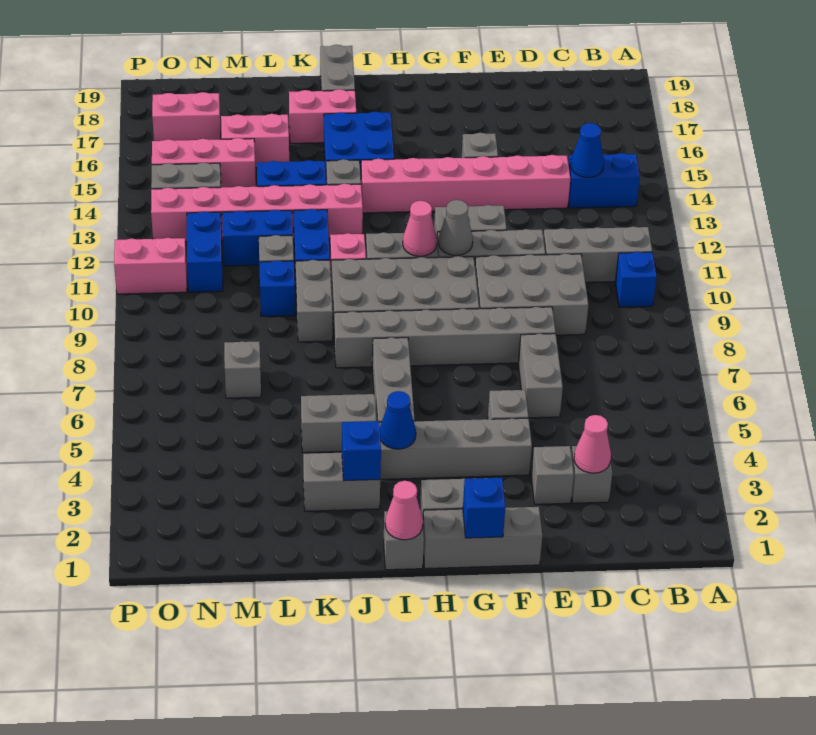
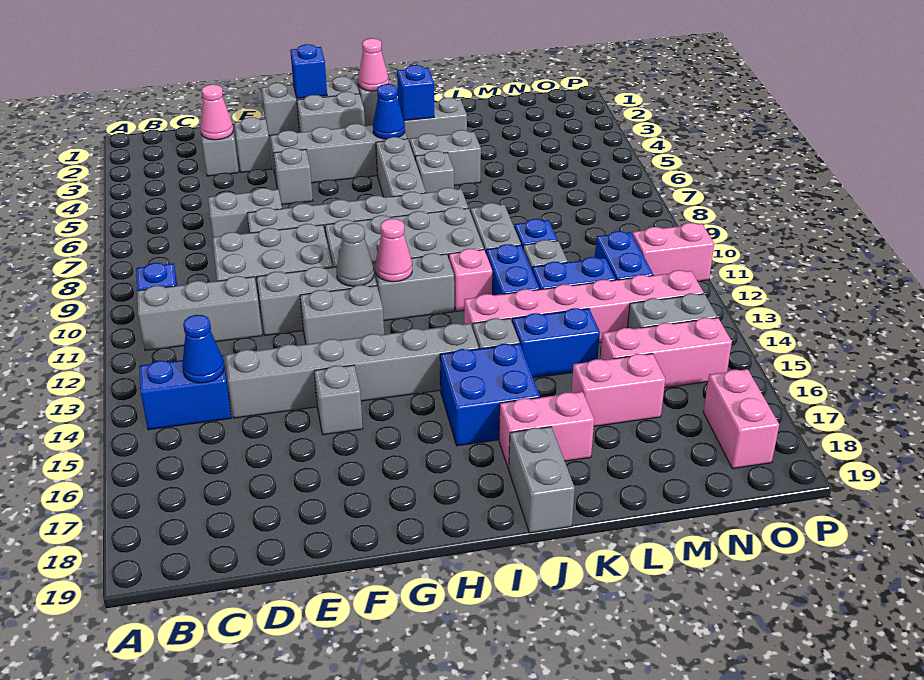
pink 1x6 brick [361,155,570,213] -> grey 1x6 brick [225,323,479,418]
grey 1x2 brick [518,334,563,418] -> grey 1x2 brick turned to [208,188,282,237]
grey 1x1 brick [224,341,261,398] -> grey 1x1 brick moved to [415,151,454,193]
pink 1x2 brick [152,92,221,141] -> pink 1x2 brick turned to [703,369,779,469]

